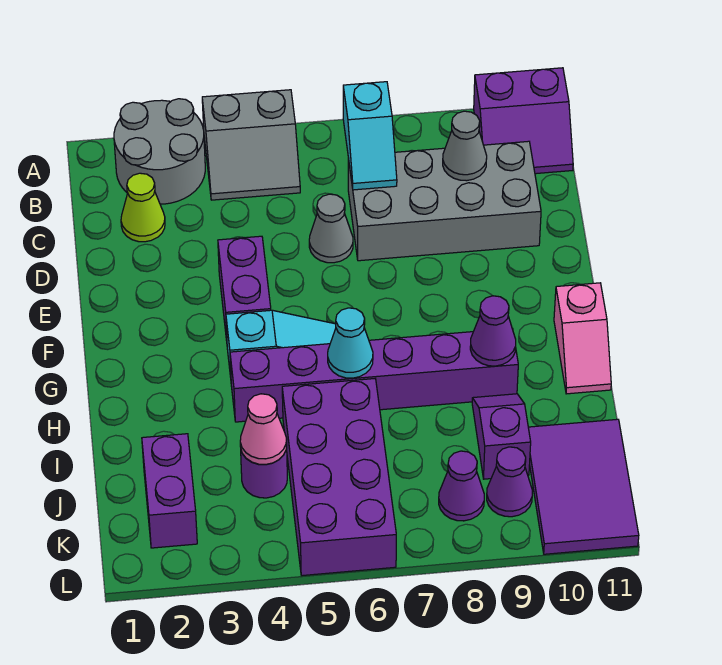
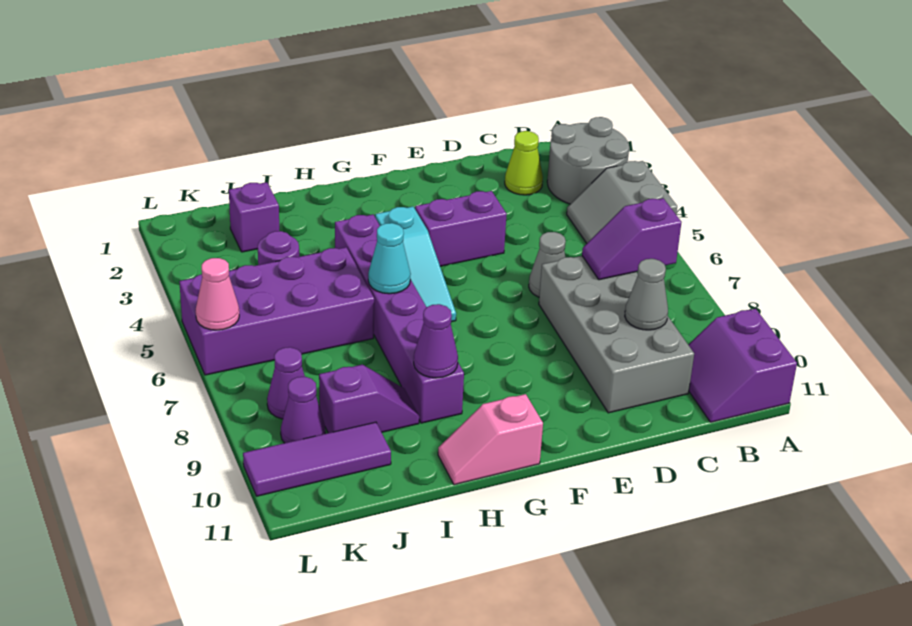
cyan 1x2 slope [343,82,397,190] -> purple 1x2 slope [582,198,682,280]
purple 1x2 brick [142,434,197,548] -> purple 1x1 brick [229,182,279,252]
pink 1x1 cone [240,394,287,464] -> pink 1x1 cone moved to [196,258,239,330]
purple 2x3 tile [528,419,639,554] -> purple 1x3 tile [243,422,391,496]

